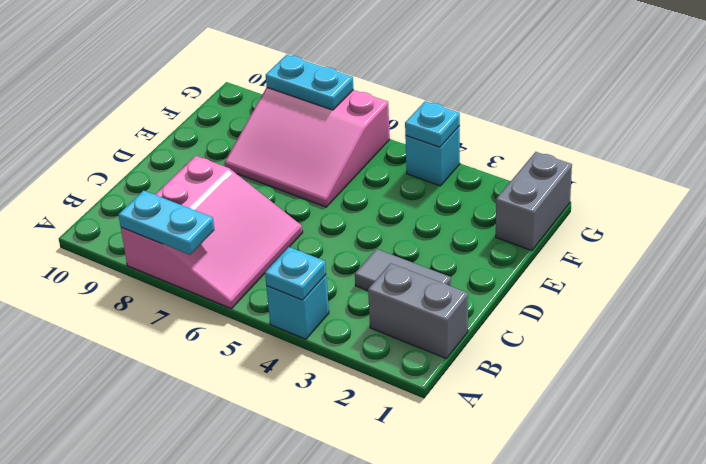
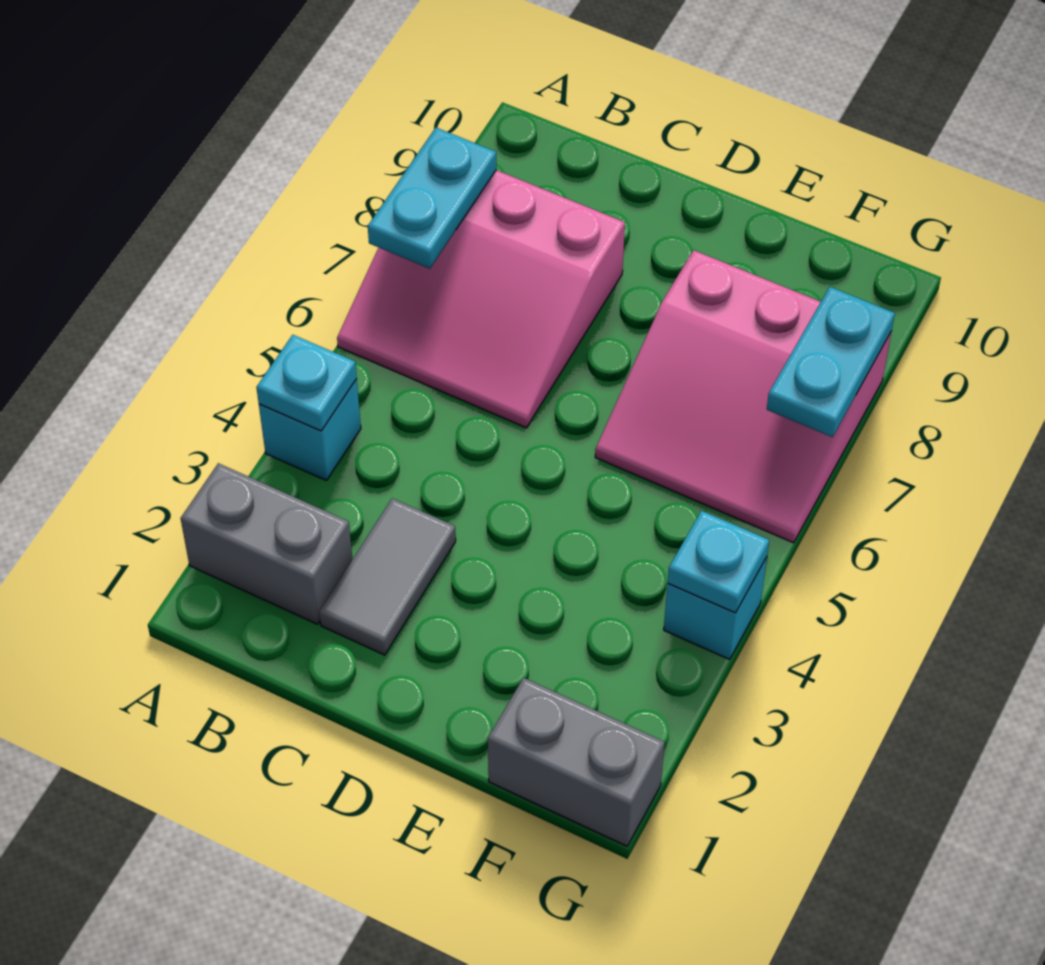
grey 1x2 brick [368,263,468,359] -> grey 1x2 brick turned to [181,463,352,624]
pink 3x3 slope [224,88,390,207] -> pink 3x3 slope turned to [595,250,891,543]

